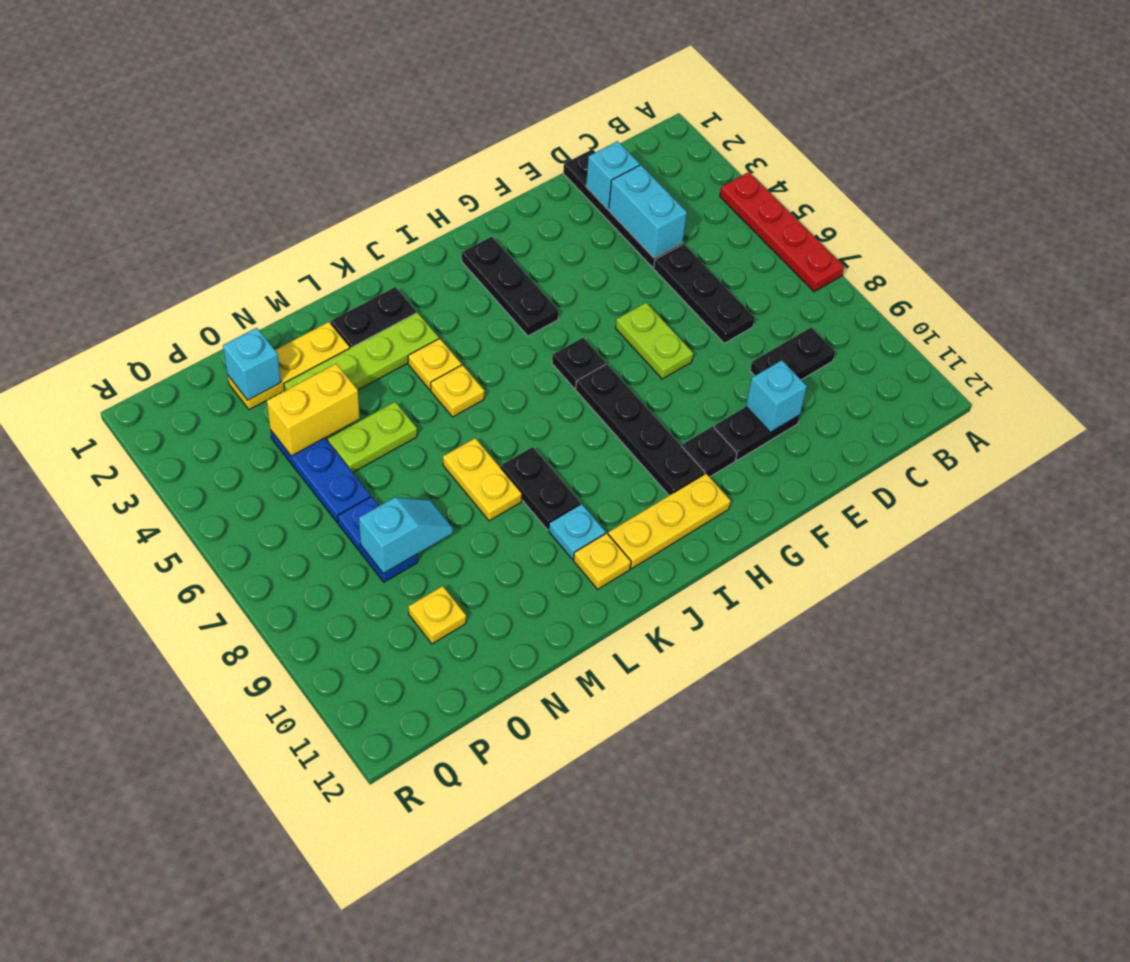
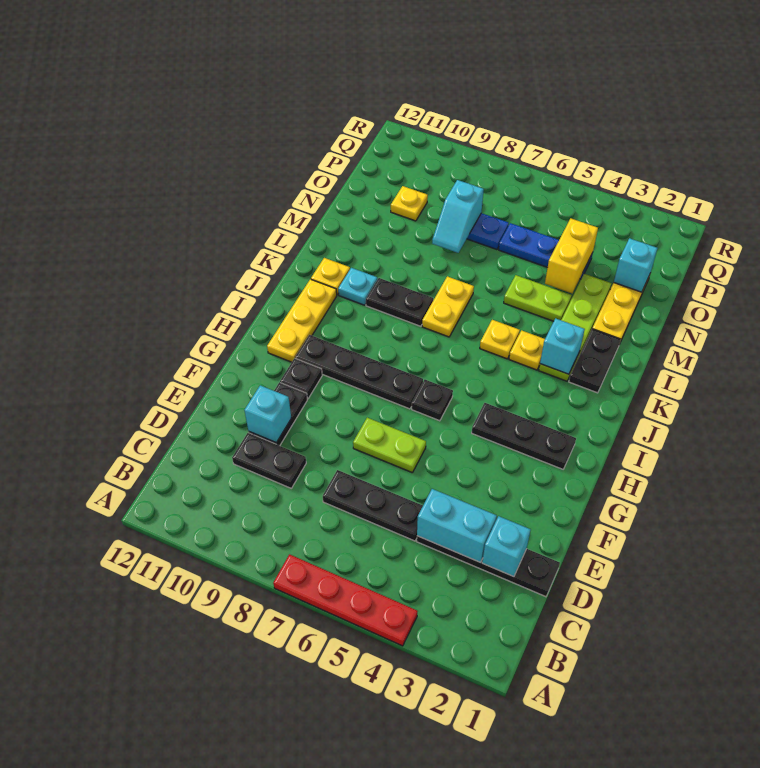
black 1x2 plate [750,327,835,380] -> black 1x2 plate turned to [232,433,306,488]
none -> cyan 1x1 brick [540,318,585,374]
yellow 1x2 plate [443,438,522,521] -> yellow 1x2 plate turned to [422,276,474,337]
lime 1x2 plate [328,402,417,473] -> lime 1x2 plate turned to [504,275,572,321]

